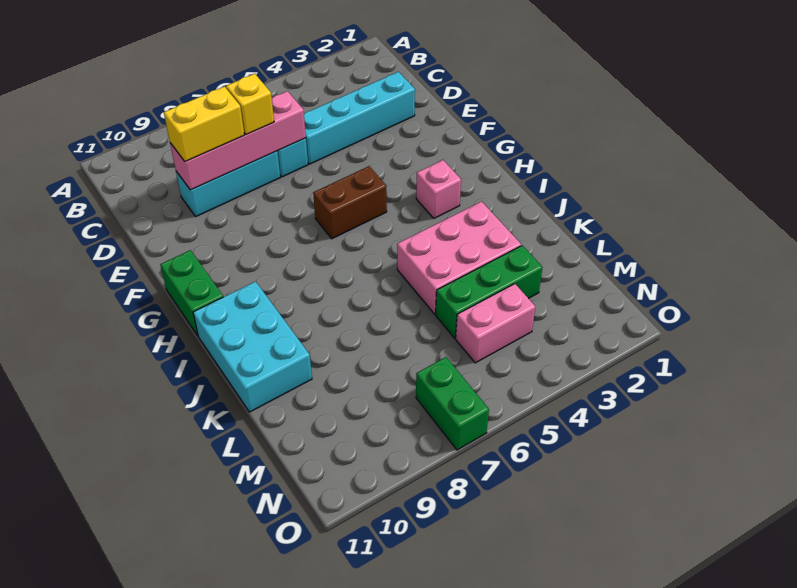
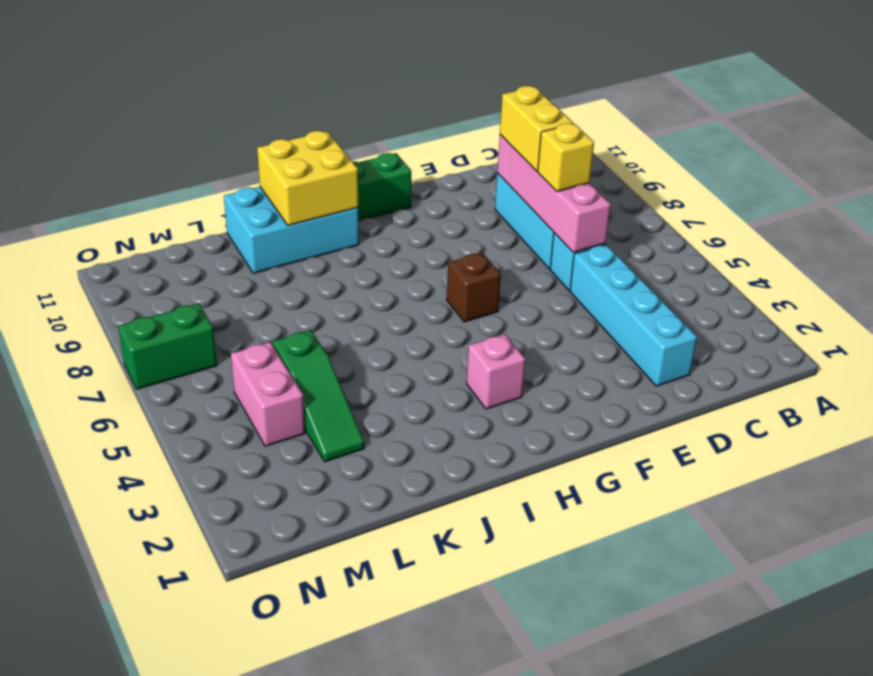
brown 1x2 brick [313,166,387,239] -> brown 1x1 brick [447,253,501,322]
none -> yellow 2x2 brick [257,131,358,225]
pink 2x3 brick [397,202,521,314] -> none
green 1x3 brick [436,245,543,338] -> green 1x3 slope [272,330,364,462]

